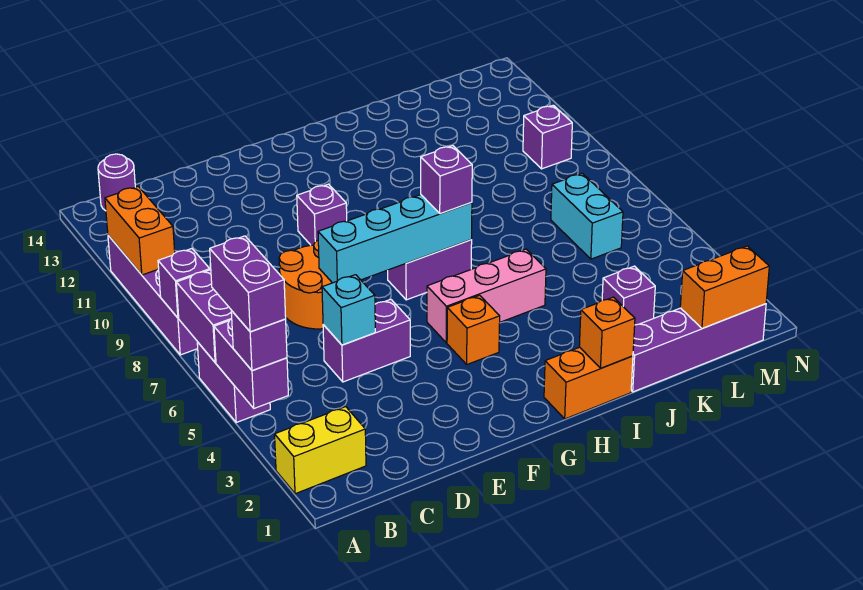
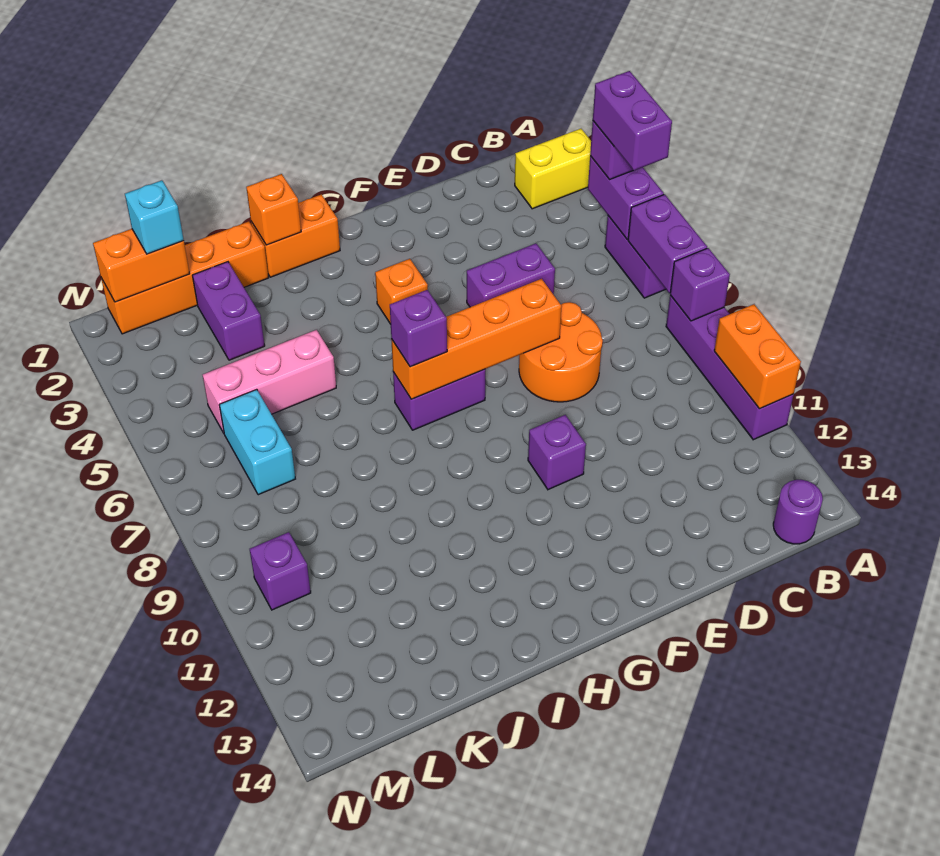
cyan 1x1 brick [322,275,375,345] -> cyan 1x1 brick moved to [125,180,184,254]
cyan 1x4 brick [318,195,472,283] -> orange 1x4 brick [391,279,561,399]
pink 1x3 brick [427,249,546,343] -> pink 1x3 brick moved to [203,330,336,433]
purple 1x4 brick [631,304,766,392] -> orange 1x4 brick [101,221,269,334]
purple 1x1 brick [602,266,655,325] -> purple 1x2 brick [192,262,265,360]

